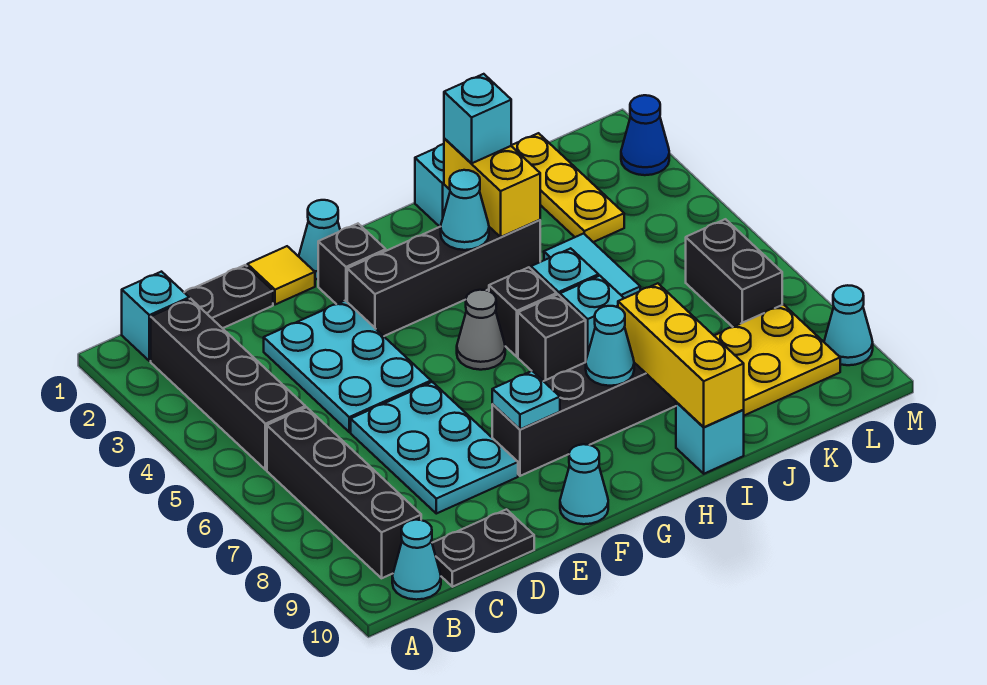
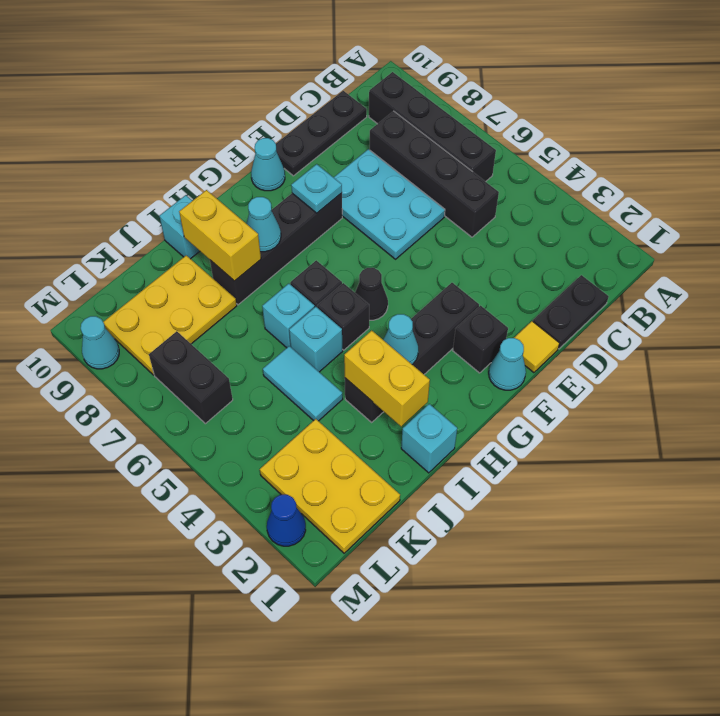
cyan 1x1 brick [122,272,189,361] -> none
black 1x4 brick [151,299,305,470] -> black 1x4 brick moved to [370,111,499,237]
cyan 1x1 cone [392,520,441,600] -> none
black 1x2 plate [432,509,534,587] -> black 1x3 plate [276,91,367,176]
cyan 2x3 plate [264,300,431,432] -> none
grey 1x1 cone [457,290,505,370] -> black 1x1 cone [355,268,388,320]
cyan 1x1 brick [444,74,511,163] -> none
yellow 1x3 brick [618,283,744,427] -> yellow 1x2 brick [179,190,261,281]
yellow 1x3 plate [511,133,624,242] -> yellow 2x3 plate [260,419,400,553]

